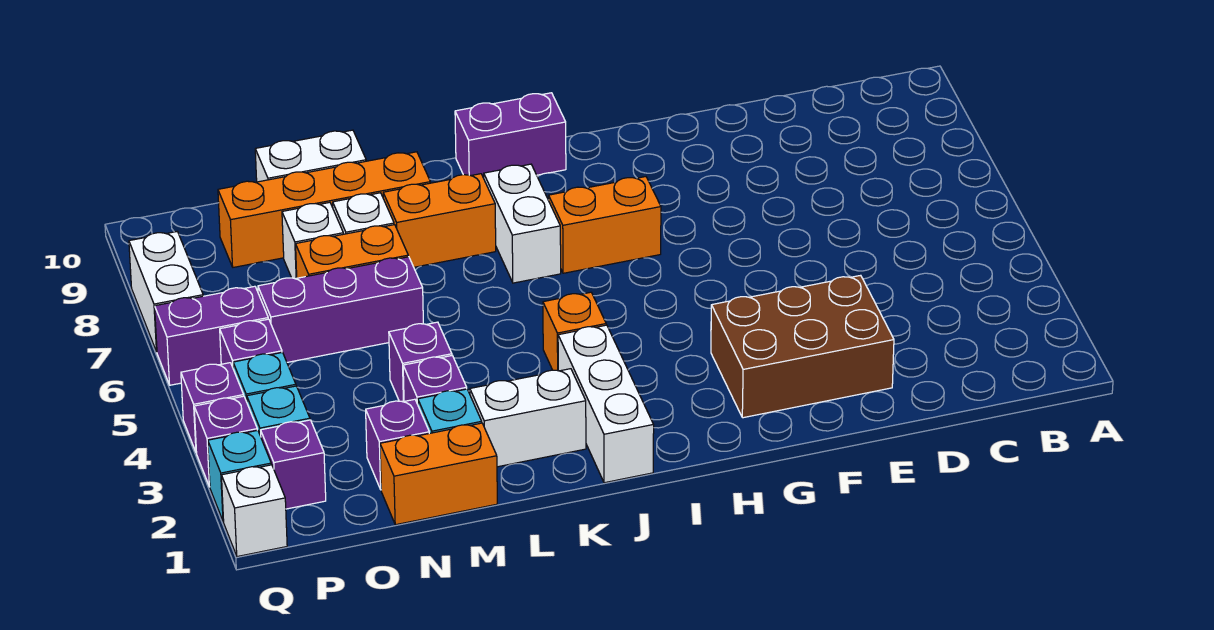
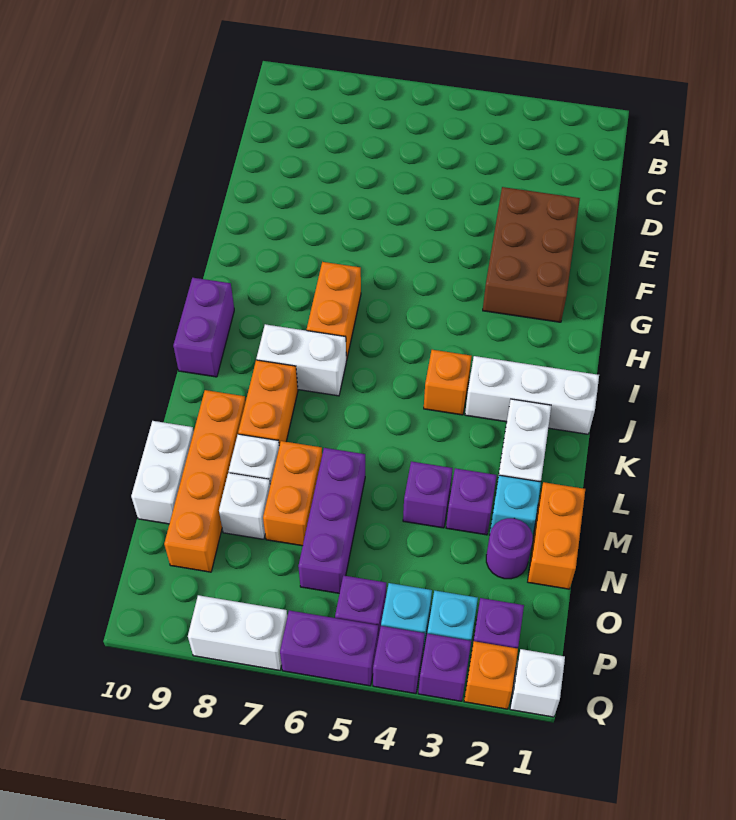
purple 1x1 brick [366,399,429,489] -> purple 1x1 round brick [486,518,533,579]
purple 1x2 brick [155,286,268,385] -> purple 1x2 brick turned to [280,610,378,686]
cyan 1x1 brick [208,430,271,522] -> orange 1x1 brick [464,641,518,709]

